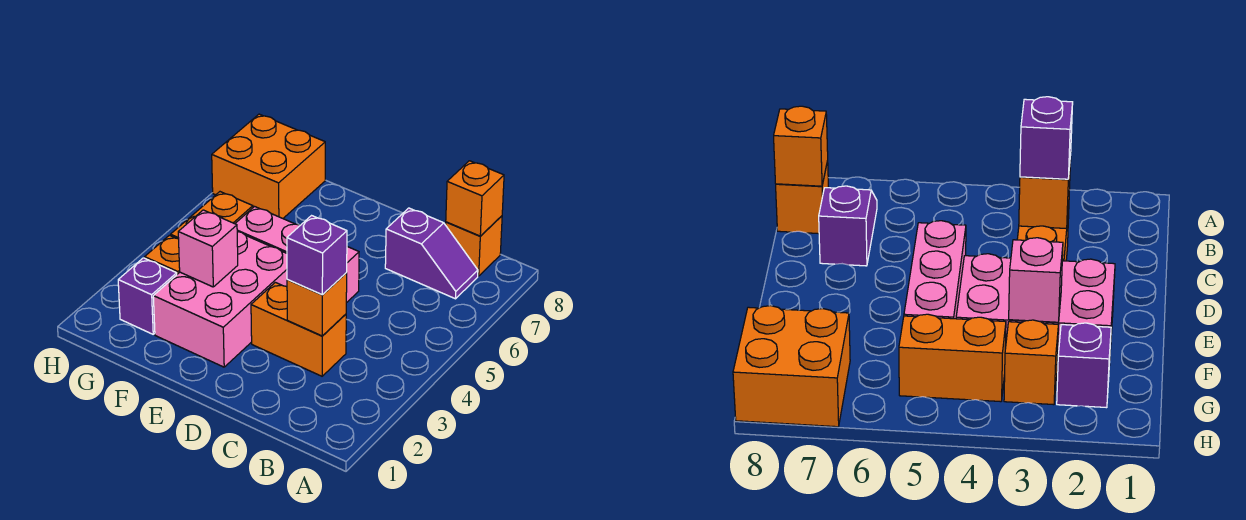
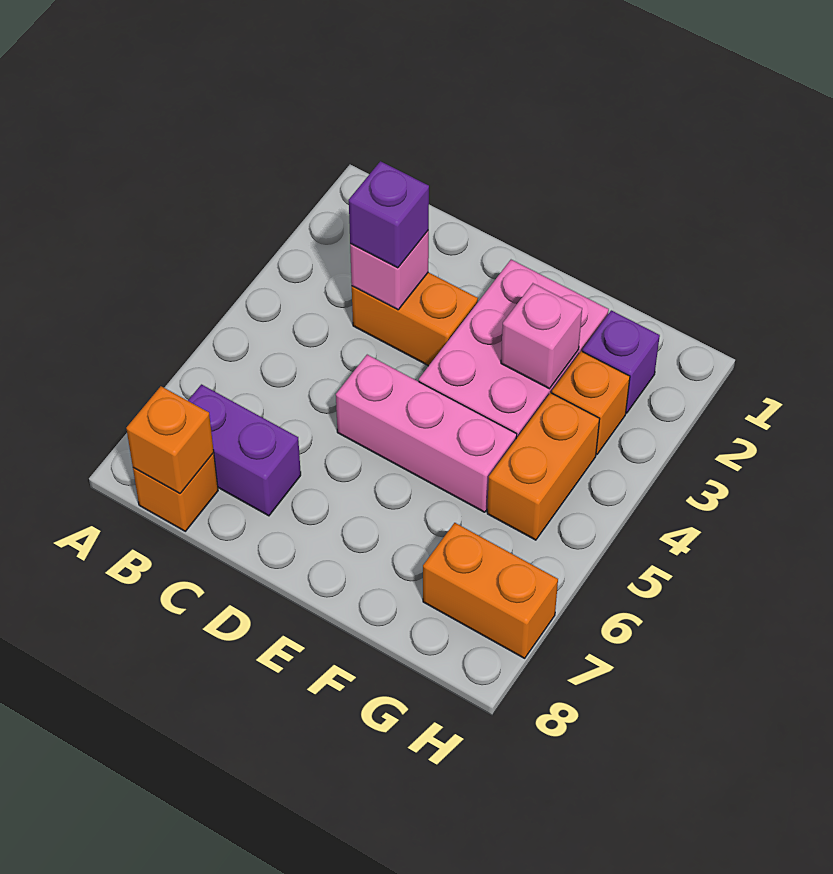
purple 1x2 slope [385,208,478,299] -> purple 1x2 brick [188,384,301,516]
orange 1x1 brick [287,273,347,336] -> pink 1x1 brick [350,230,429,310]
orange 2x2 brick [212,114,325,218] -> orange 1x2 brick [423,523,558,658]

